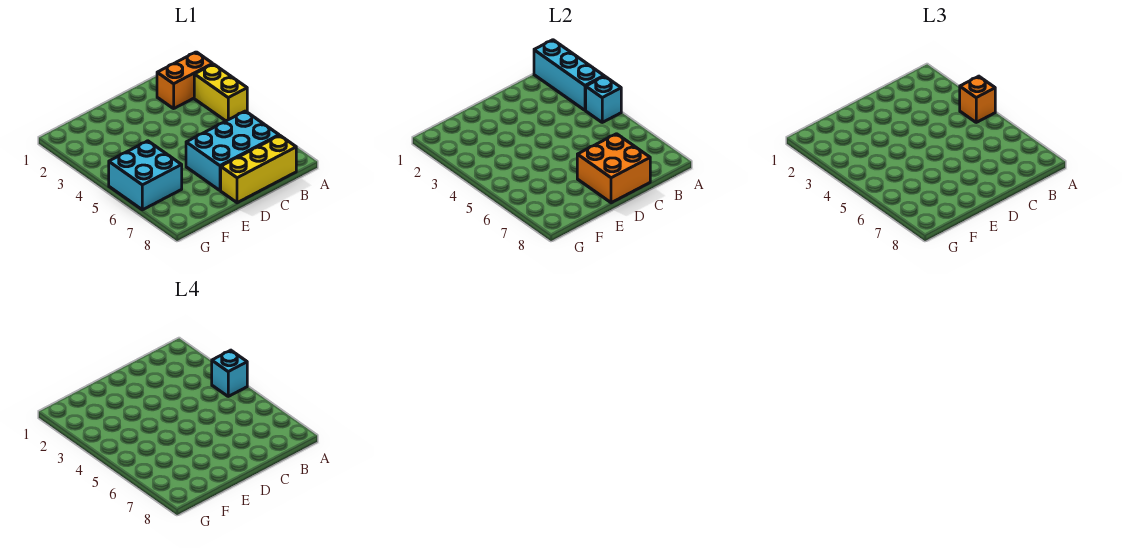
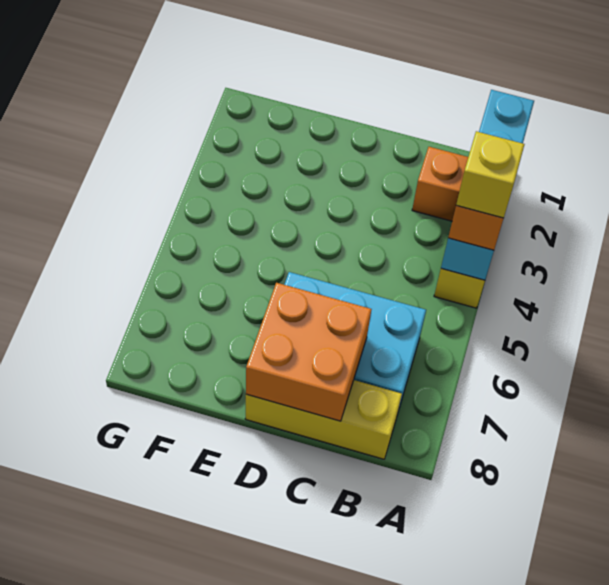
cyan 1x1 brick [212,350,247,396] -> yellow 1x1 brick [456,131,525,218]
cyan 2x2 brick [109,141,182,210] -> none

